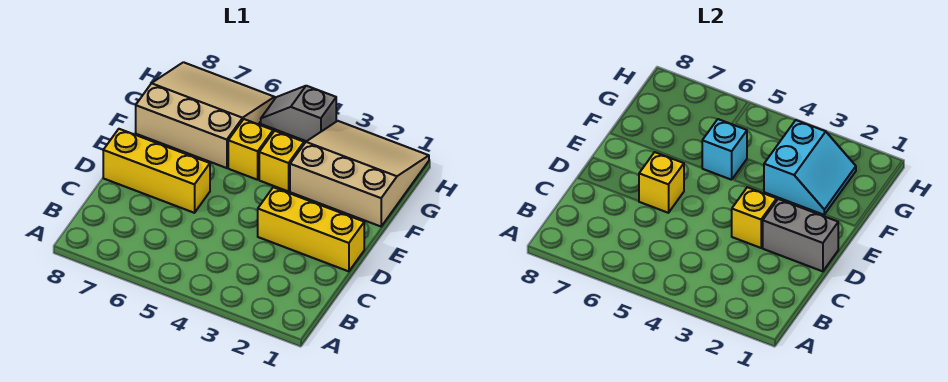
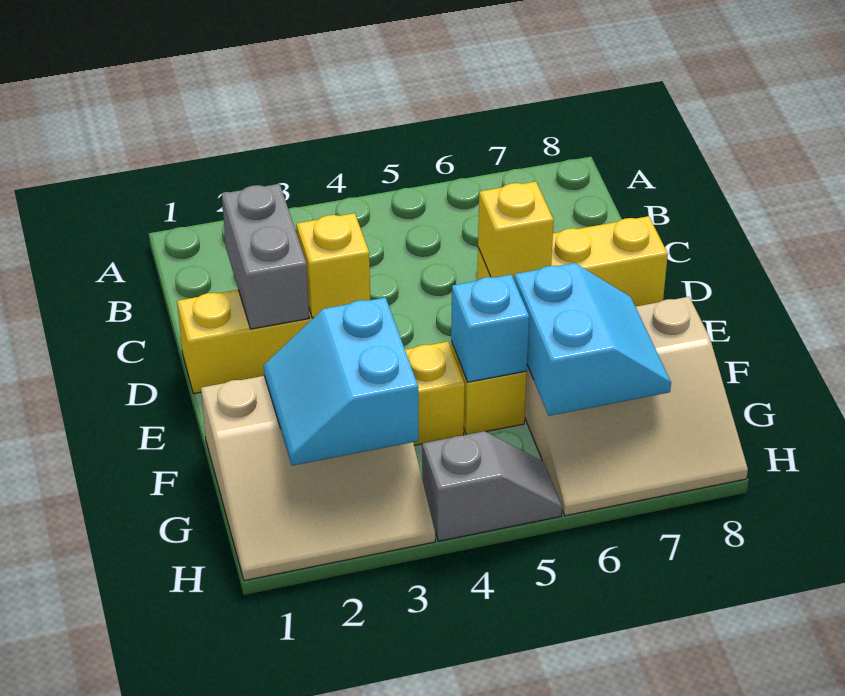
grey 1x2 brick [763,199,838,271] -> grey 1x2 brick turned to [222,184,309,329]
none -> cyan 2x2 slope [514,263,671,416]

